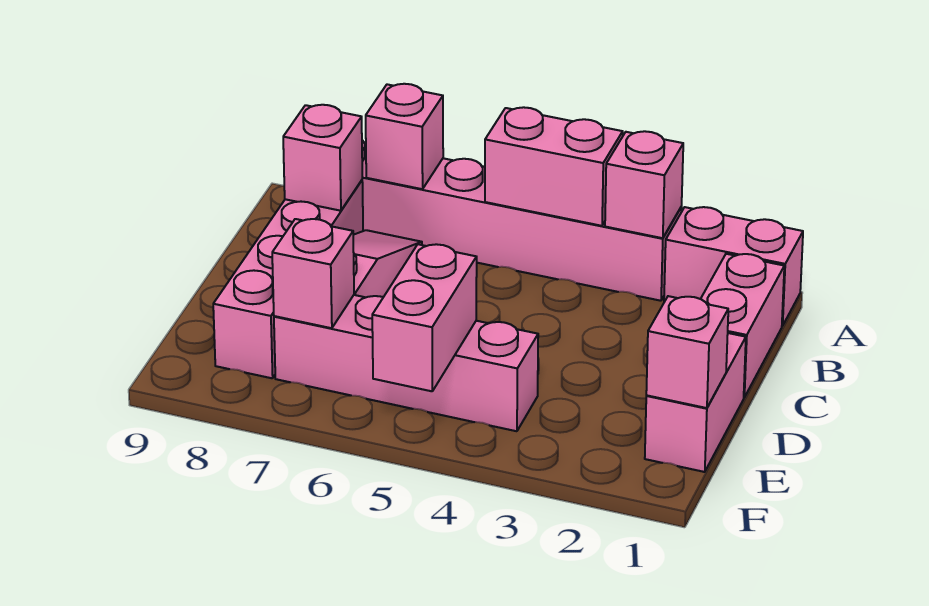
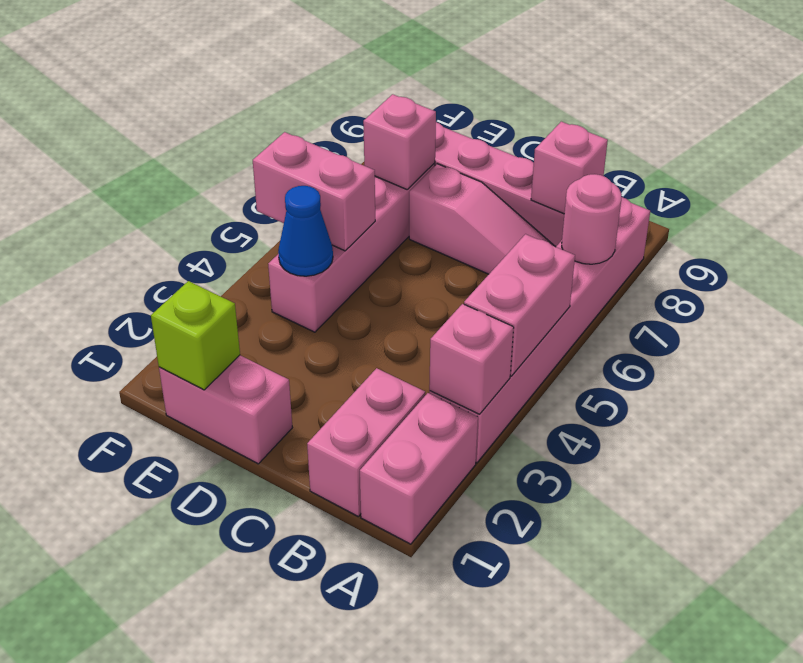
pink 1x1 brick [366,84,443,189] -> pink 1x1 round brick [562,174,622,264]
pink 1x2 brick [701,254,784,397] -> pink 1x2 brick turned to [307,368,425,517]
pink 1x1 brick [646,296,728,408] -> lime 1x1 brick [151,281,240,390]
none -> blue 1x1 cone [278,186,333,276]

